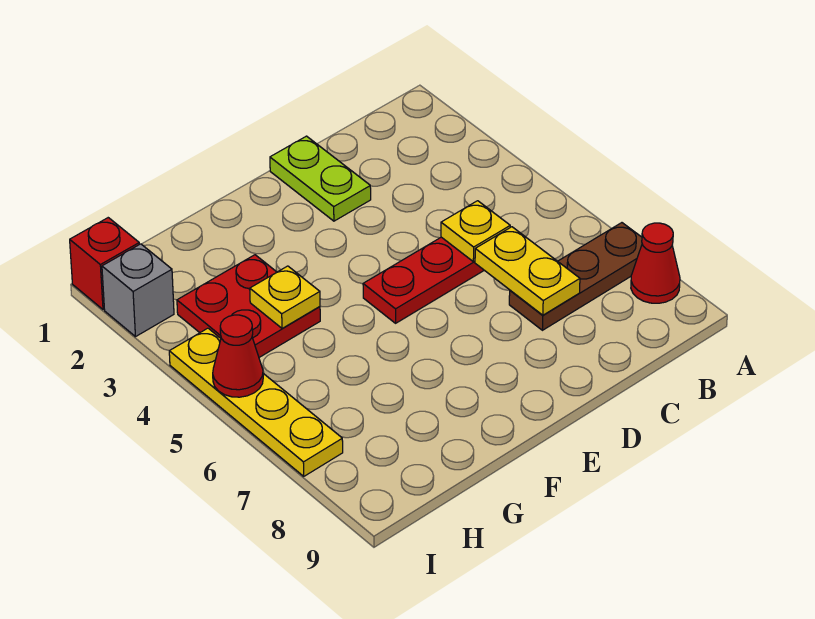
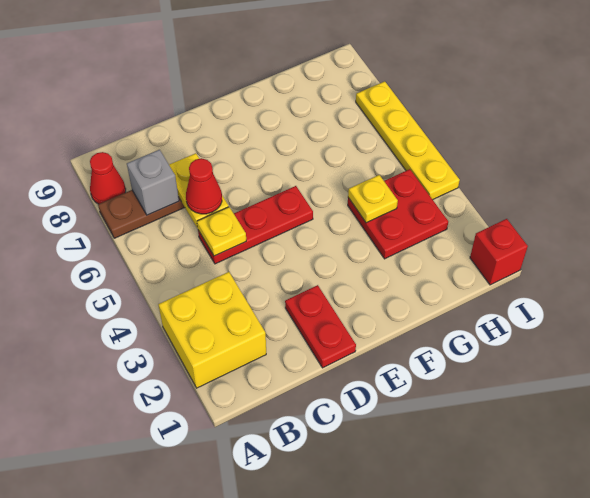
none -> yellow 2x2 brick [158,272,266,388]
lime 1x2 plate [270,136,371,221] -> red 1x2 plate [285,285,356,368]
grey 1x1 brick [102,244,174,337] -> grey 1x1 brick moved to [127,150,179,215]
red 1x1 cone [213,315,263,397] -> red 1x1 cone moved to [186,158,222,214]

